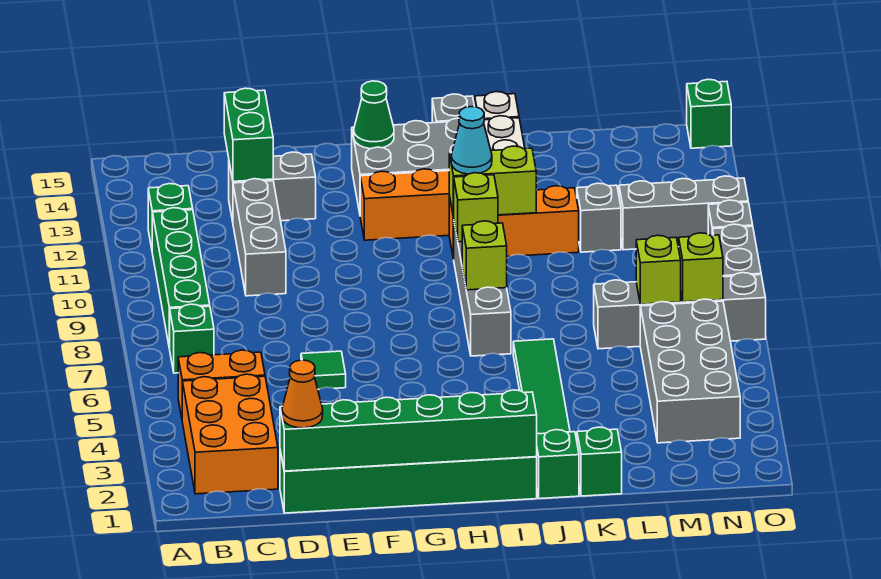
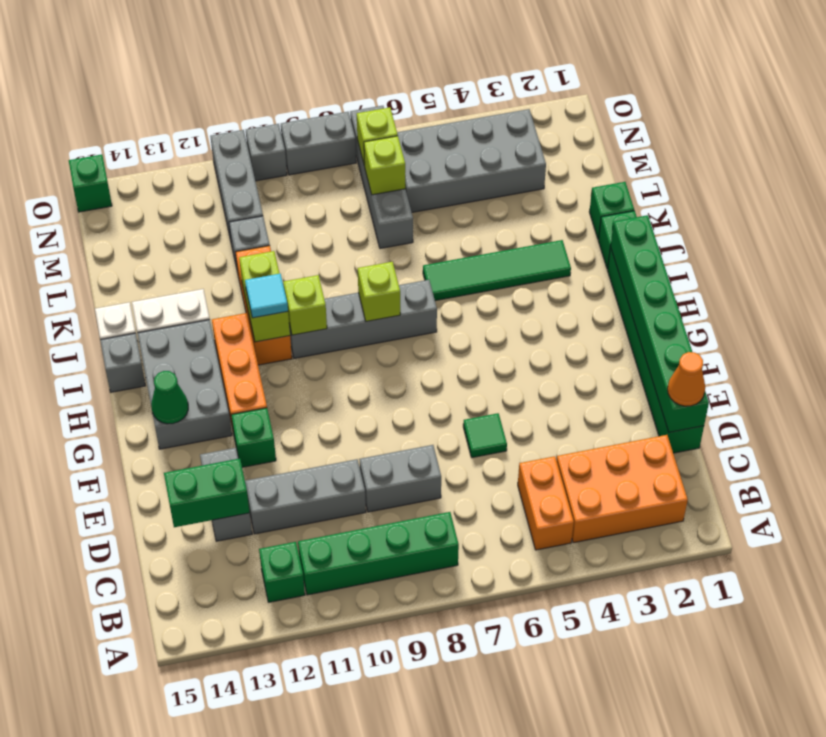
green 1x1 brick [170,304,214,373] -> green 1x1 brick moved to [231,408,276,467]
none -> grey 1x2 brick [359,445,441,512]
cyan 1x1 cone [451,107,492,174] -> cyan 1x1 tile [245,274,288,318]

